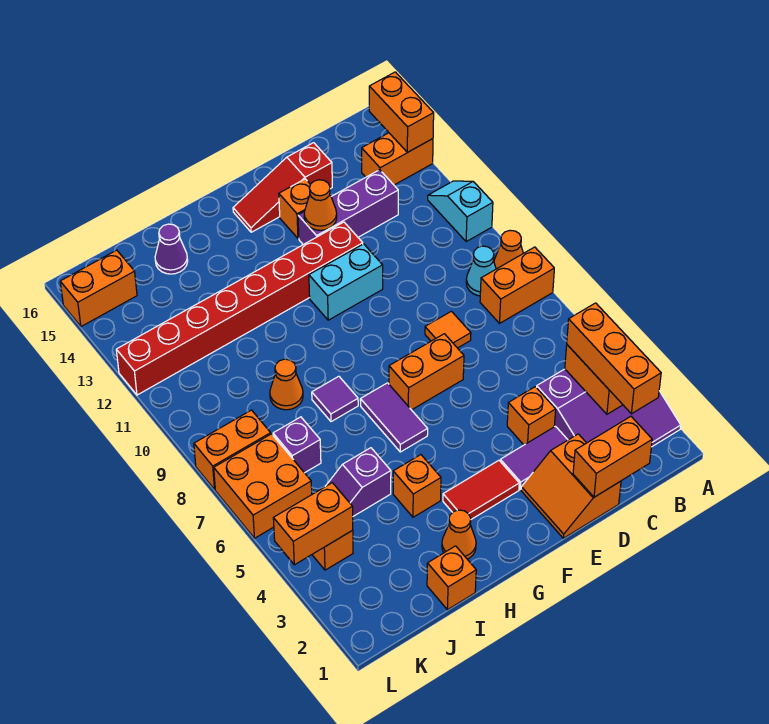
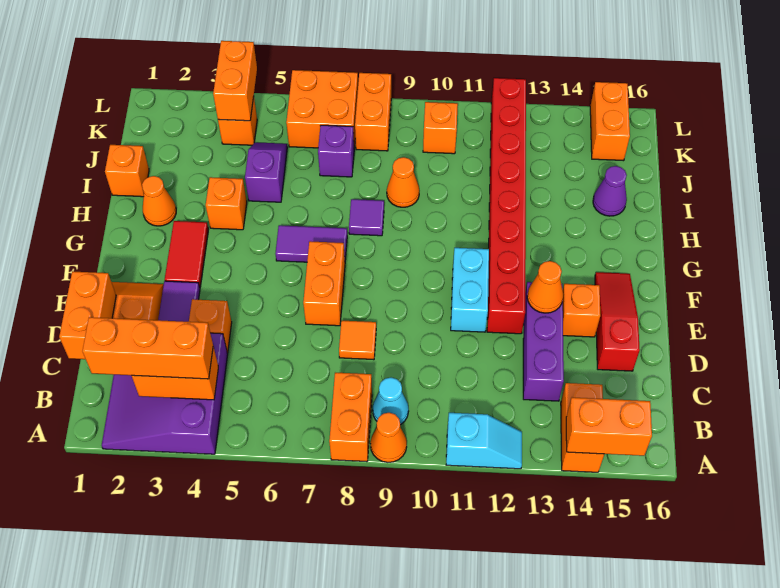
none -> orange 1x1 brick [423,102,458,154]

